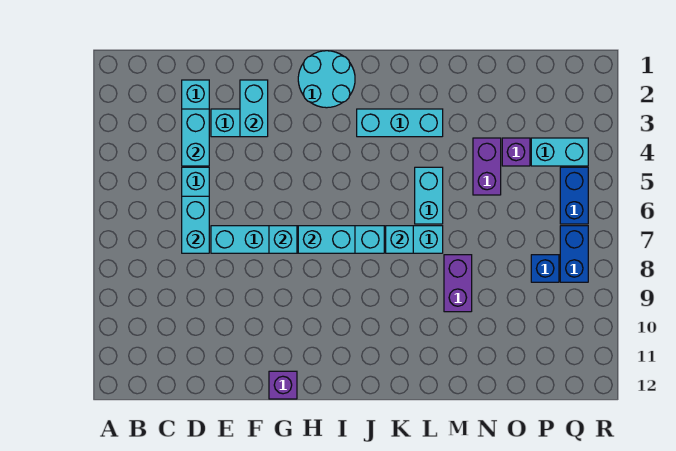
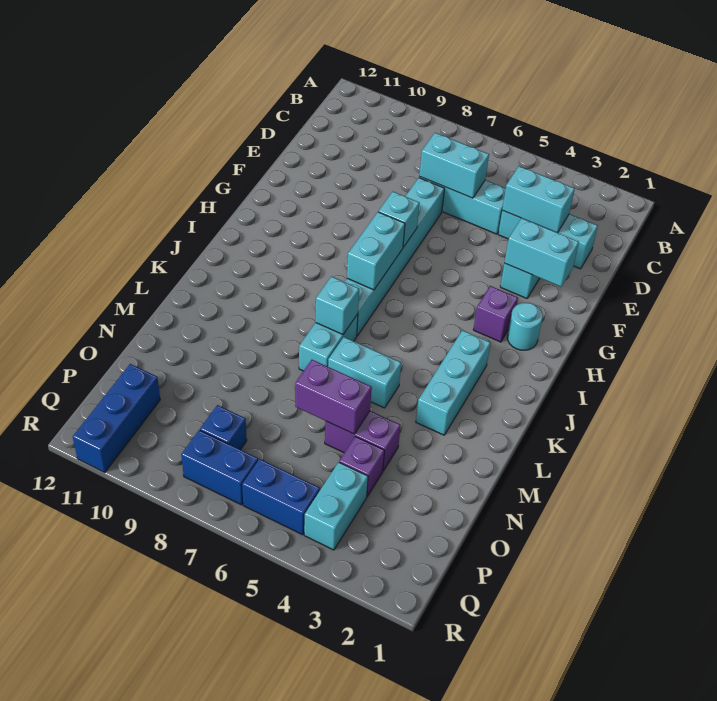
purple 1x1 brick [269,371,297,399] -> purple 1x1 brick moved to [473,286,518,342]
cyan 2x2 round brick [298,51,355,108] -> cyan 1x1 round brick [507,303,543,350]
purple 1x2 brick [444,255,472,312] -> purple 1x2 brick moved to [295,360,372,434]
none -> blue 1x3 brick [73,364,160,472]

